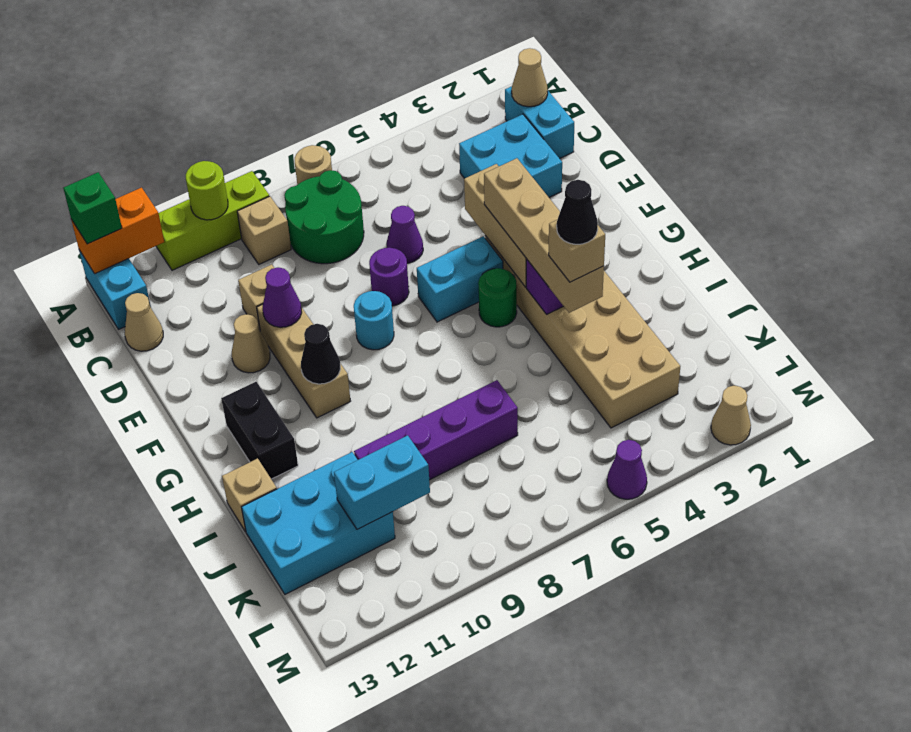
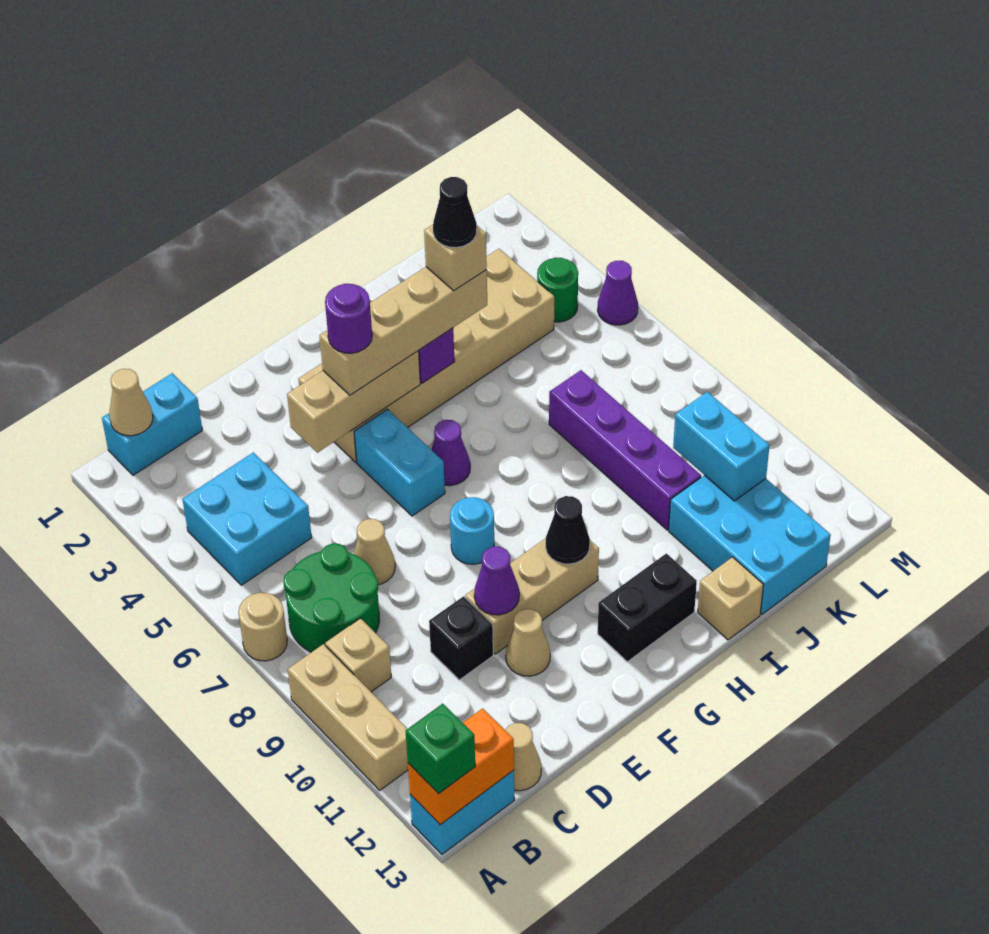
lime 1x3 brick [156,171,269,270] -> tan 1x3 brick [288,644,408,790]
lime 1x1 round brick [186,161,228,220] -> none
orange 1x2 brick [72,188,164,274] -> orange 1x2 brick turned to [408,708,514,825]
cyan 2x2 brick [459,114,562,197] -> cyan 2x2 brick moved to [182,452,312,585]
purple 1x1 cone [386,206,423,263] -> purple 1x1 cone moved to [431,420,470,486]
tan 1x1 brick [238,264,274,330] -> black 1x1 brick [429,596,493,680]
purple 1x1 round brick [369,248,409,306] -> purple 1x1 round brick moved to [325,284,372,353]
green 1x1 round brick [478,268,517,327] -> green 1x1 round brick moved to [537,258,578,322]
tan 1x1 cone [711,386,751,445] -> tan 1x1 cone moved to [354,519,395,585]

